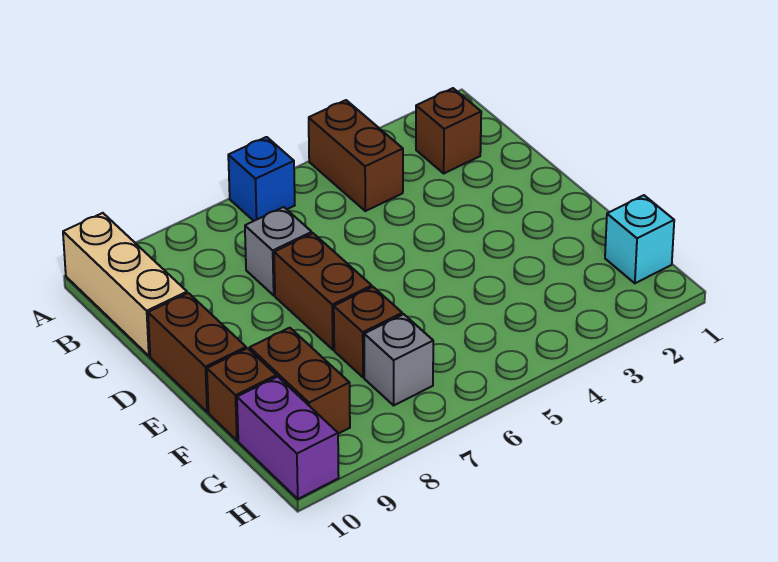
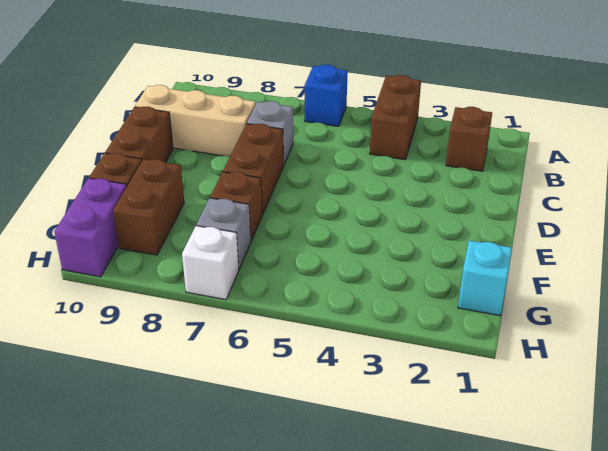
tan 1x3 brick [63,213,187,356] -> tan 1x3 brick turned to [135,85,256,157]
none -> white 1x1 brick [182,226,239,300]

